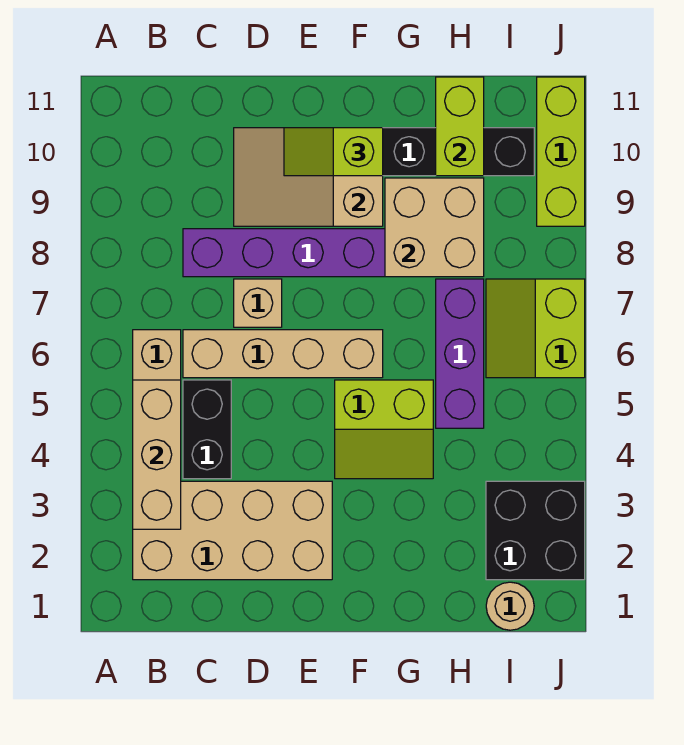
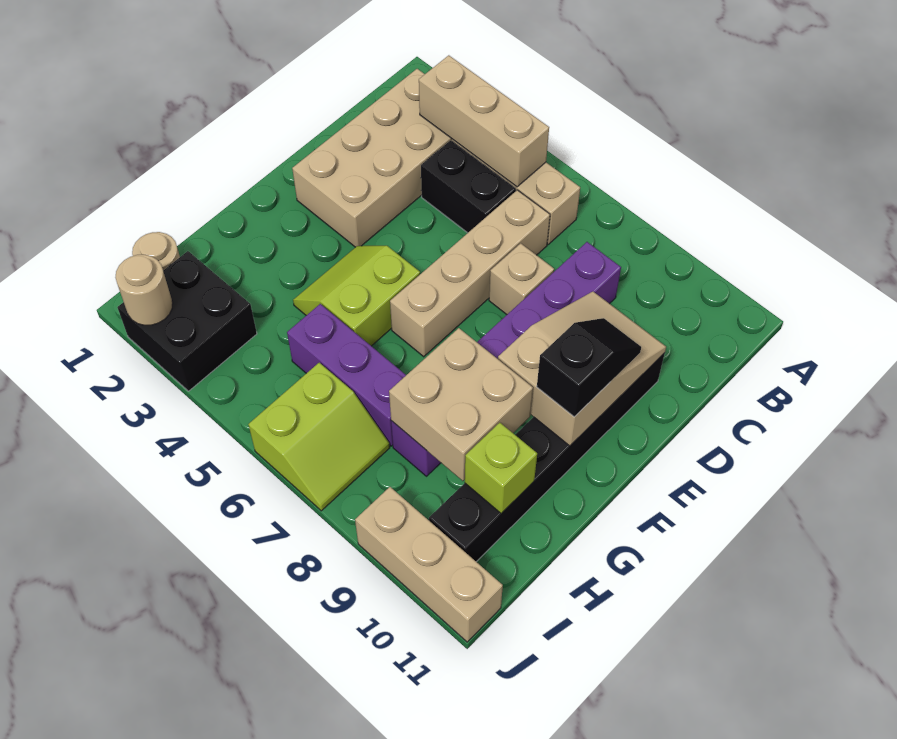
lime 1x2 slope [284,128,383,176] -> black 1x2 slope [537,318,641,417]
lime 1x2 brick [436,77,484,176] -> lime 1x1 brick [465,423,537,513]
lime 2x2 slope [486,279,585,378] -> lime 2x2 slope turned to [248,363,390,511]
none -> tan 1x1 round brick [115,255,173,325]
lime 1x3 brick [537,77,585,226] -> tan 1x3 brick [355,487,503,642]

